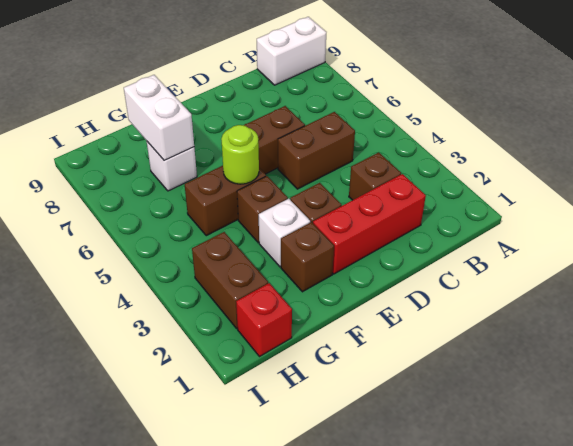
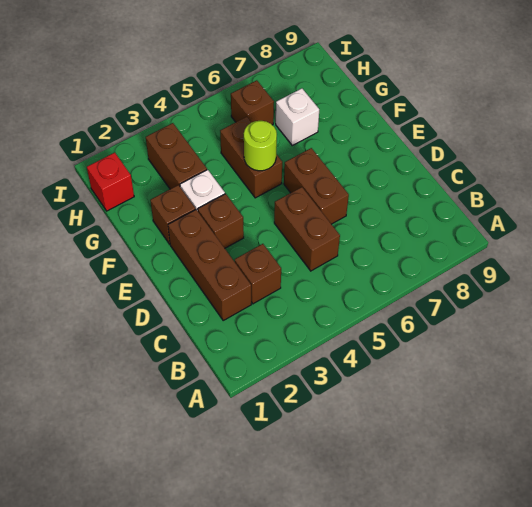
white 1x2 brick [257,17,326,85] -> none
red 1x3 brick [313,174,426,274] -> brown 1x3 brick [168,210,251,320]
brown 1x1 brick [237,176,288,243] -> brown 1x1 brick moved to [231,80,274,125]
white 1x2 brick [124,75,194,161] -> none
brown 1x2 brick [192,232,268,328] -> brown 1x2 brick turned to [146,123,207,189]

